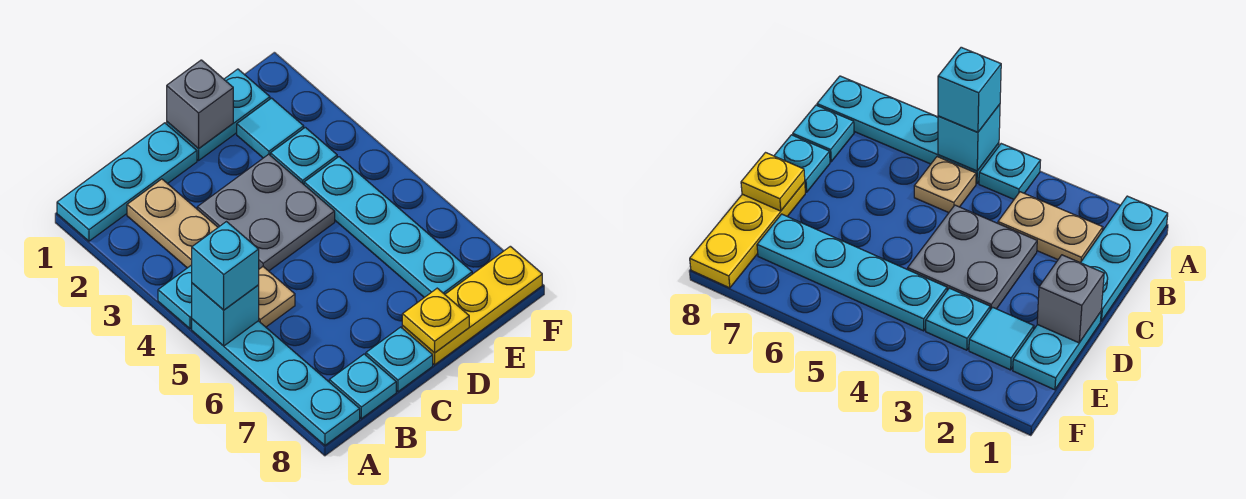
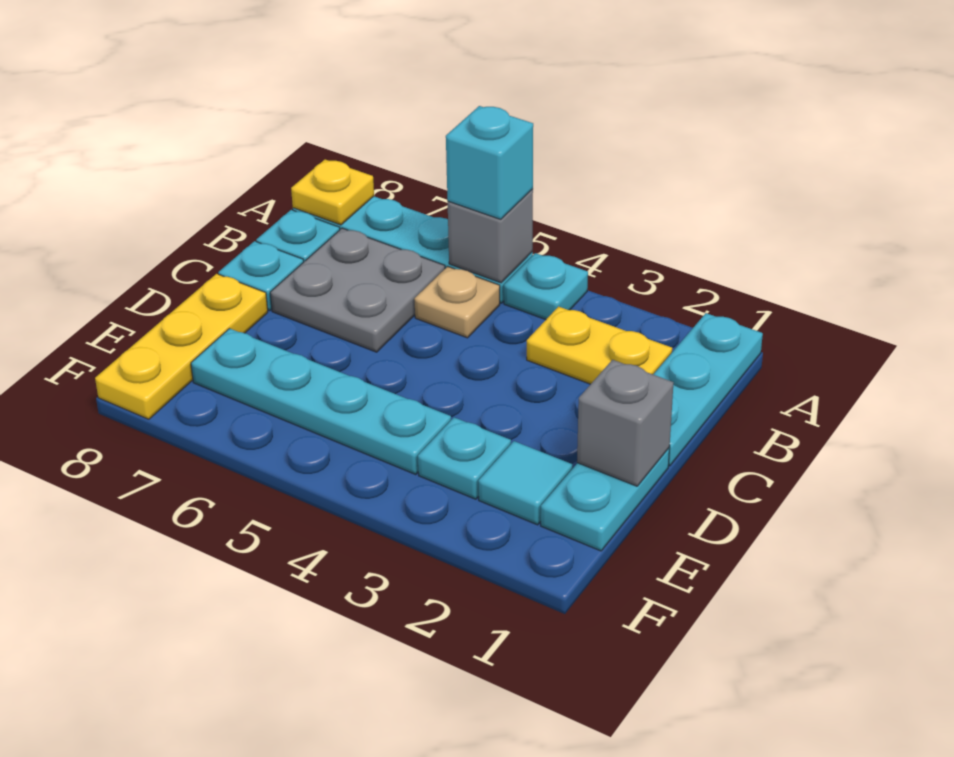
cyan 1x1 brick [192,283,259,346] -> grey 1x1 brick [448,189,533,283]
tan 1x2 plate [127,179,218,268] -> yellow 1x2 plate [527,307,672,384]
grey 2x2 plate [197,154,335,271] -> grey 2x2 plate moved to [270,228,445,352]
yellow 1x1 plate [402,288,469,353] -> yellow 1x1 plate moved to [291,159,374,225]

